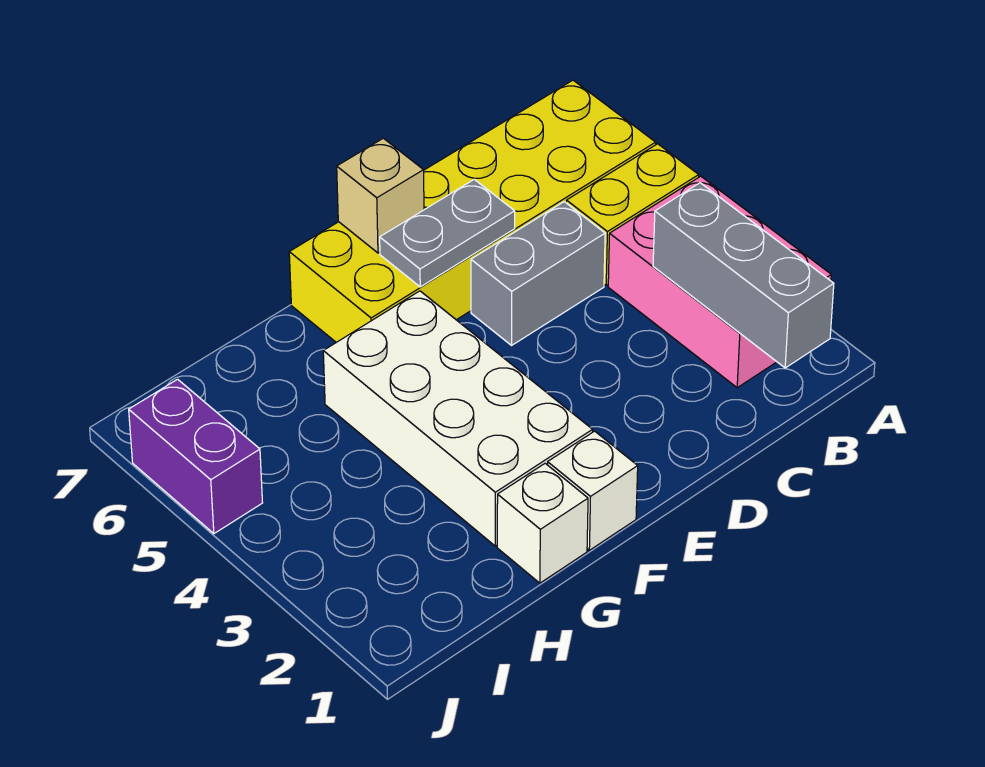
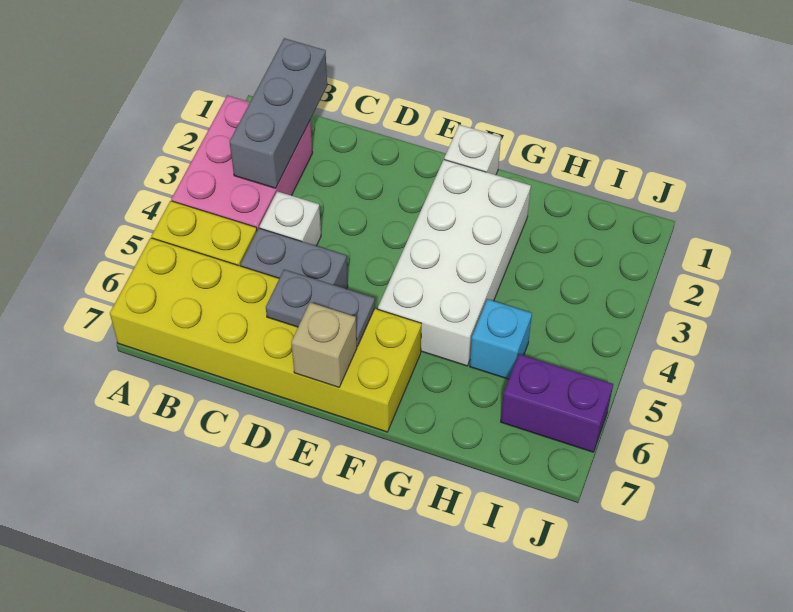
white 1x1 brick [497,463,588,583] -> white 1x1 brick moved to [259,191,321,246]
none -> cyan 1x1 brick [470,299,532,379]
purple 1x2 brick [129,379,263,534] -> purple 1x2 brick turned to [501,354,613,452]

